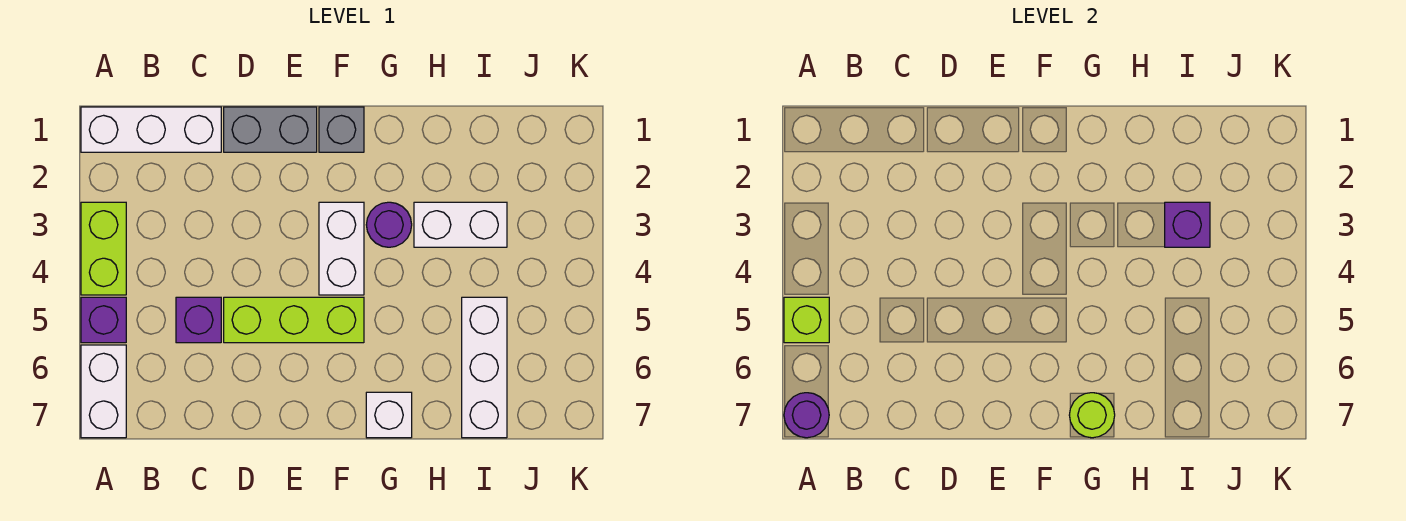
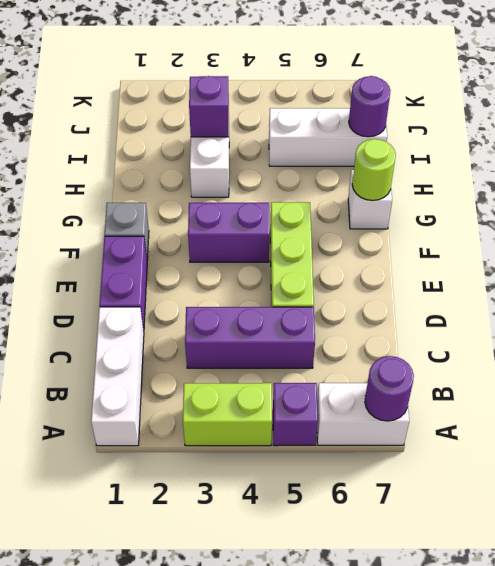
lime 1x1 brick [784,297,829,343] -> none
purple 1x1 brick [176,297,221,343] -> purple 1x3 brick [185,307,315,368]
grey 1x2 brick [224,107,317,152] -> purple 1x2 brick [100,236,147,330]
white 1x2 brick [319,202,364,295] -> purple 1x2 brick [188,203,270,262]
purple 1x1 round brick [366,202,412,247] -> purple 1x1 round brick moved to [349,76,390,137]

